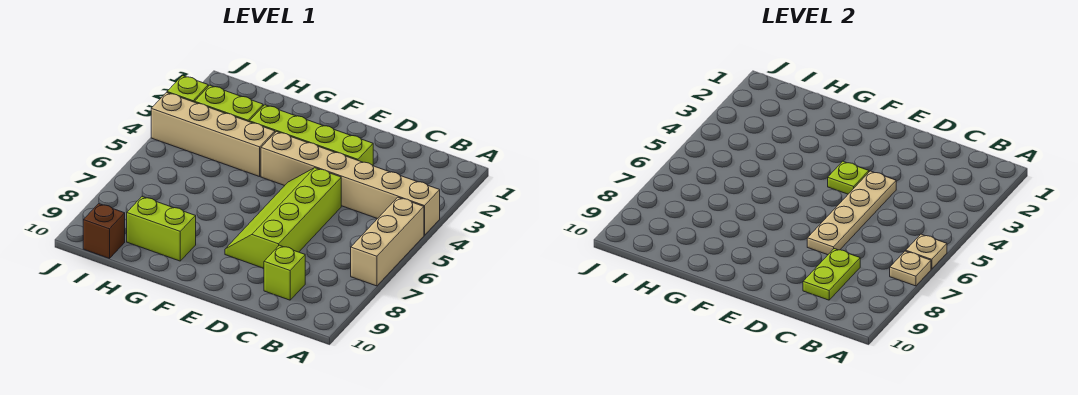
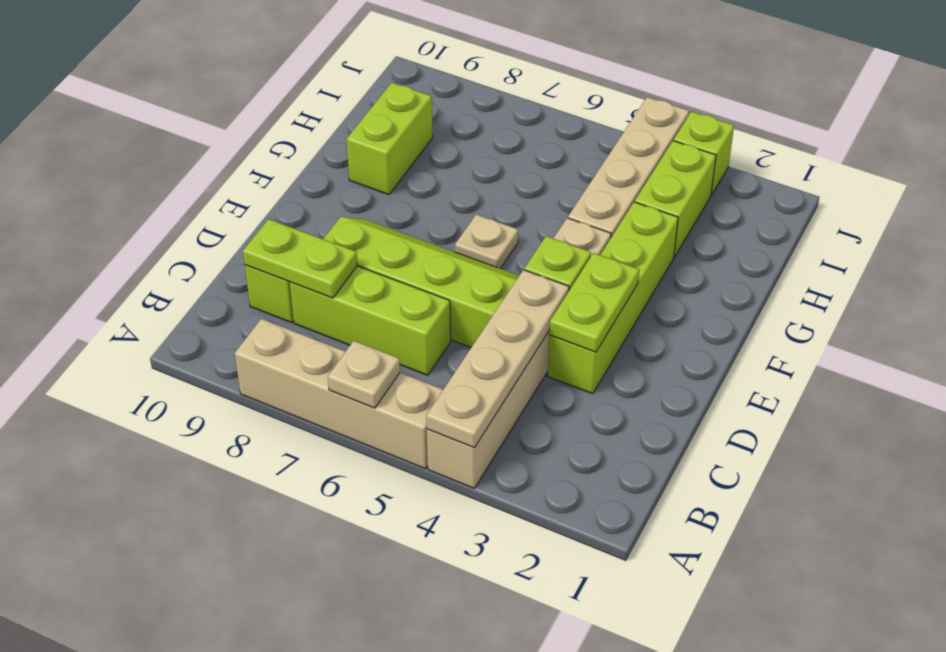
tan 1x3 brick [351,197,424,286] -> tan 1x4 brick [235,319,443,469]
tan 1x1 plate [890,251,931,286] -> tan 1x1 plate moved to [455,214,518,269]
none -> lime 1x3 brick [290,266,451,375]
none -> lime 1x2 plate [549,253,639,352]
tan 1x4 plate [807,171,896,255] -> tan 1x4 plate turned to [426,270,569,448]
brown 1x1 brick [83,204,125,259] -> none

